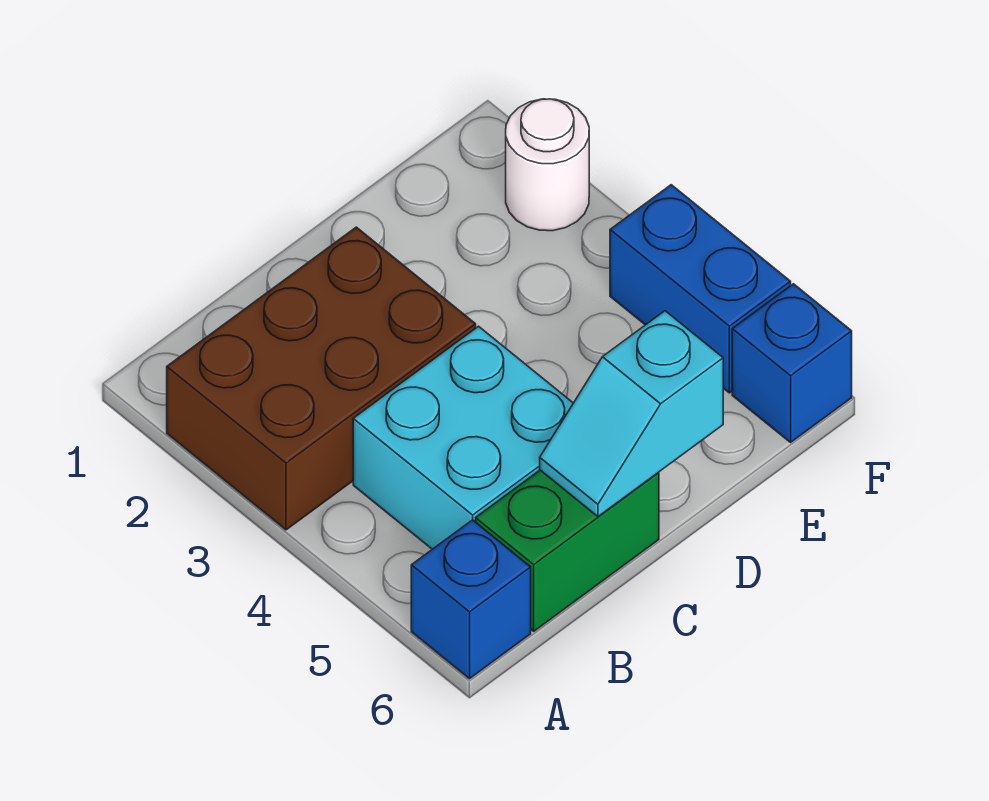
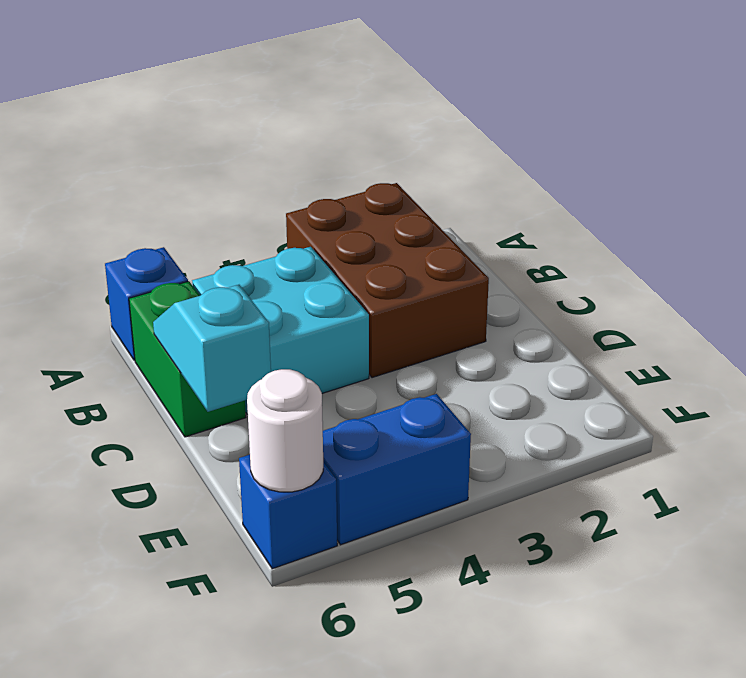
white 1x1 round brick [506,99,589,231] -> white 1x1 round brick moved to [247,369,323,492]

